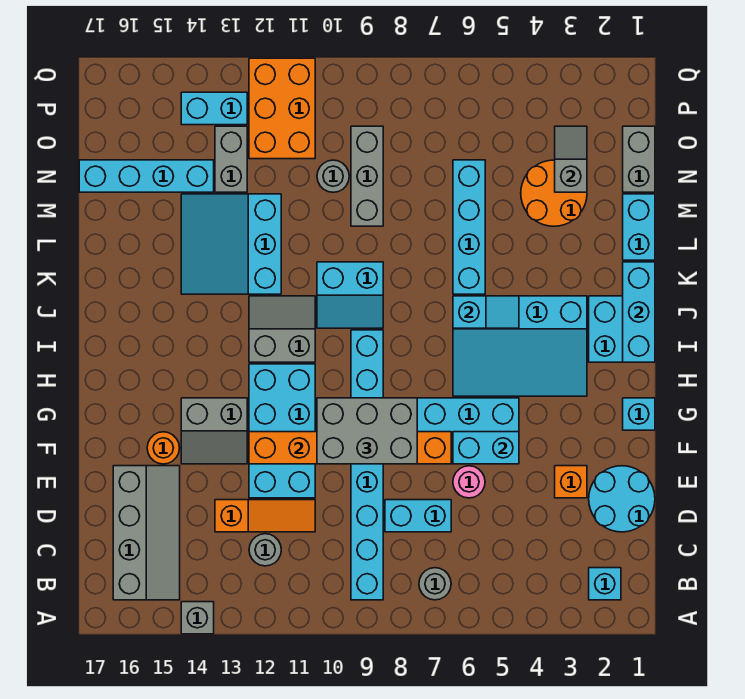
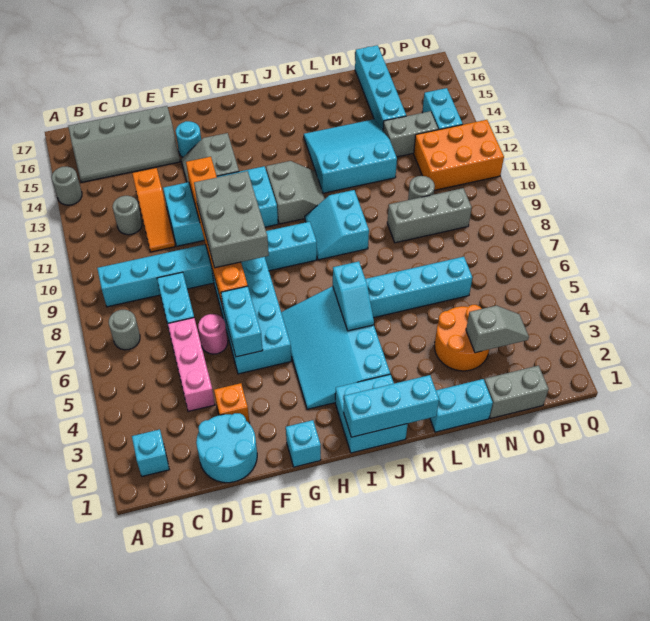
grey 1x1 brick [181,602,214,634] -> grey 1x1 round brick [52,167,82,205]
none -> pink 1x3 brick [168,318,215,411]
orange 1x1 round brick [147,432,179,464] -> cyan 1x1 round brick [176,121,201,157]

